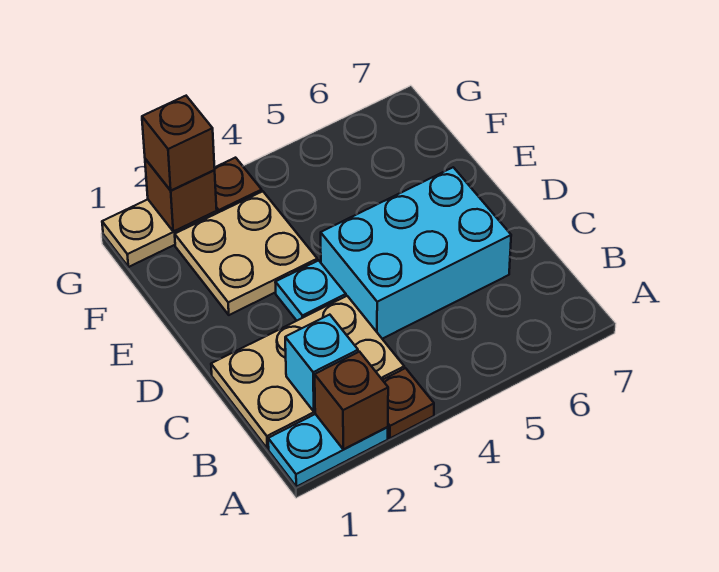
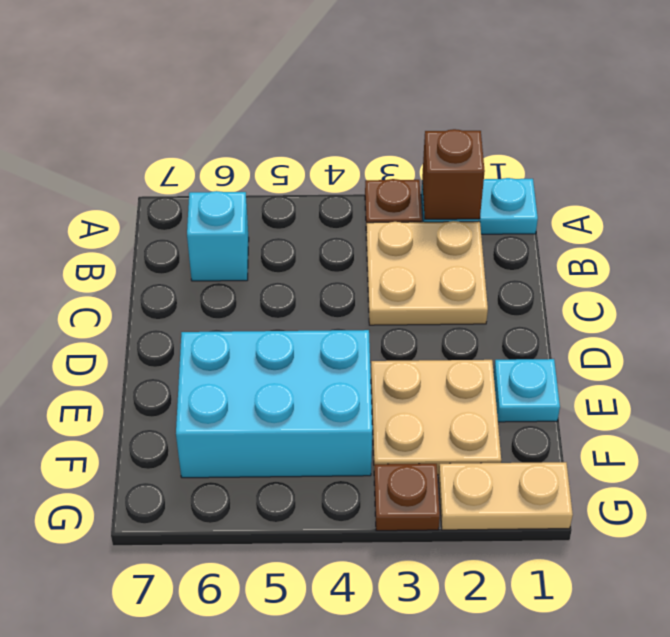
tan 2x3 plate [211,296,404,449] -> tan 2x2 plate [366,221,488,325]
cyan 1x1 brick [285,315,358,412] -> cyan 1x1 brick moved to [187,191,249,281]
cyan 2x3 brick [321,167,511,339] -> cyan 2x3 brick moved to [176,330,372,478]
cyan 1x1 plate [275,260,346,321] -> cyan 1x1 plate moved to [494,359,560,422]
brown 1x1 brick [145,159,217,231] -> none
brown 1x1 brick [142,96,215,190] -> none

